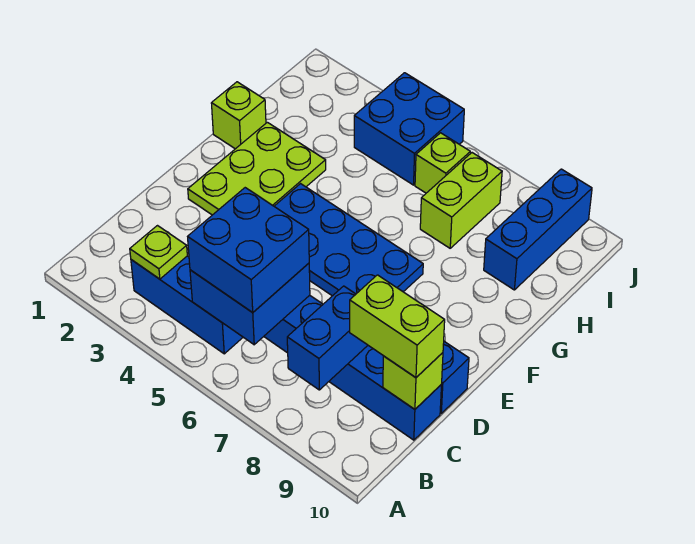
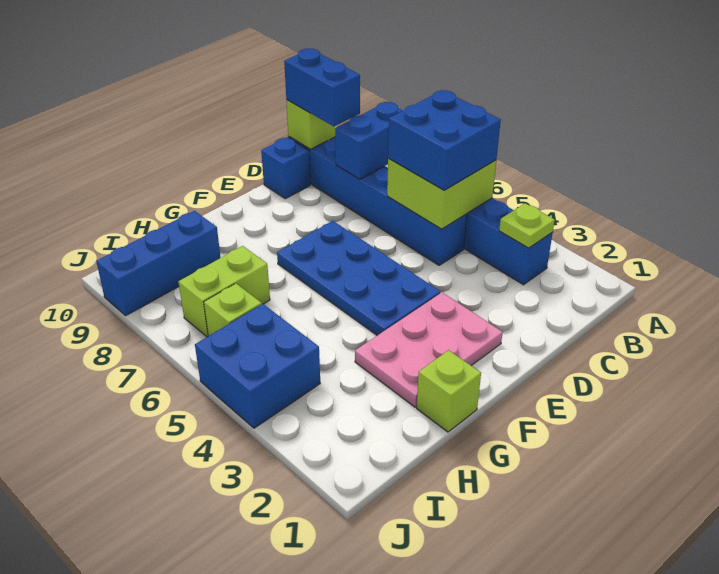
blue 2x2 brick [190,263,310,345] -> lime 2x2 brick [387,158,496,229]
lime 1x2 brick [350,275,445,378] -> blue 1x2 brick [284,49,360,126]
lime 2x3 plate [188,122,326,215] -> pink 2x3 plate [355,293,503,407]

